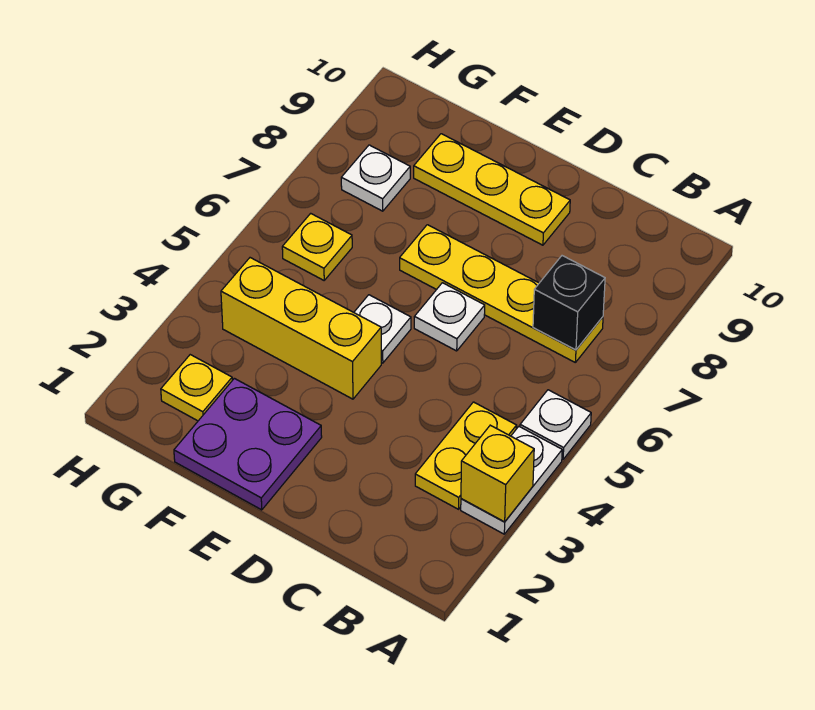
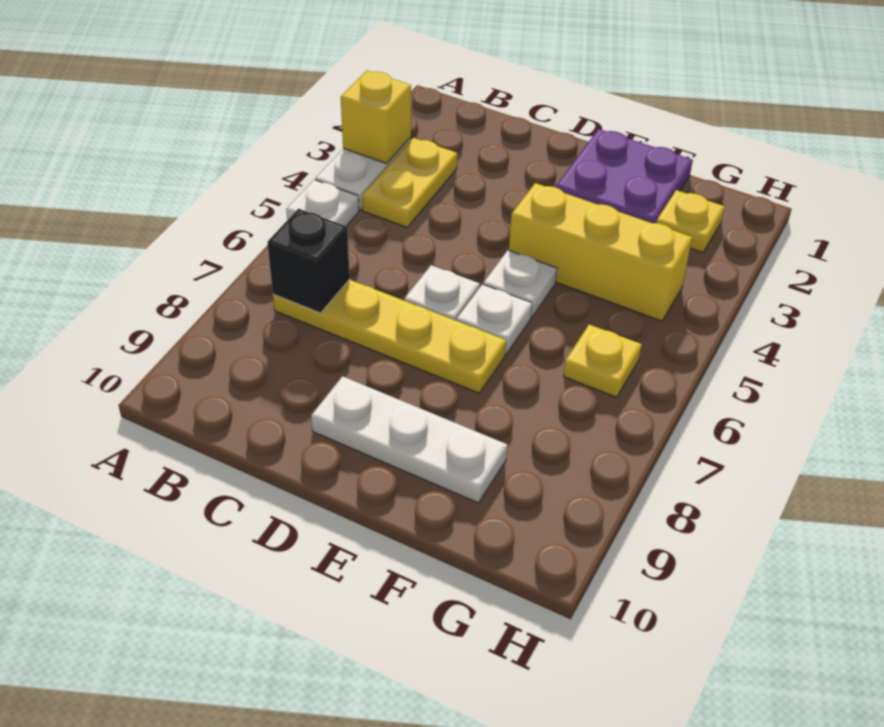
yellow 1x3 plate [414,134,570,245] -> white 1x3 plate [311,376,507,503]
white 1x1 plate [341,145,410,211] -> white 1x1 plate moved to [457,284,532,354]

